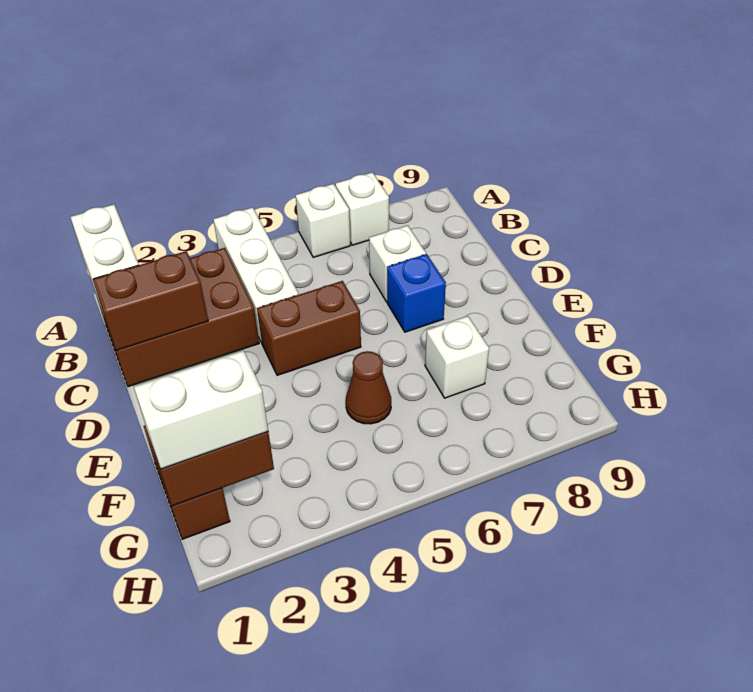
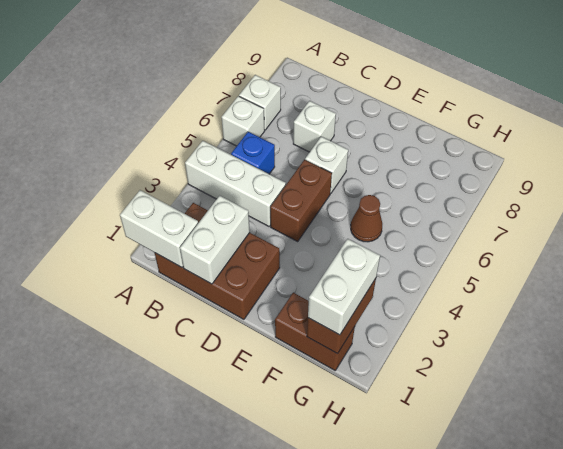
brown 2x3 brick [96,248,259,387] -> brown 2x3 brick turned to [155,203,280,319]
brown 1x2 brick [93,251,208,350] -> white 1x2 brick [180,196,250,284]
blue 1x1 brick [387,254,446,332] -> blue 1x1 brick moved to [231,132,275,174]
white 1x1 brick [425,316,489,398] -> white 1x1 brick moved to [305,137,348,193]

